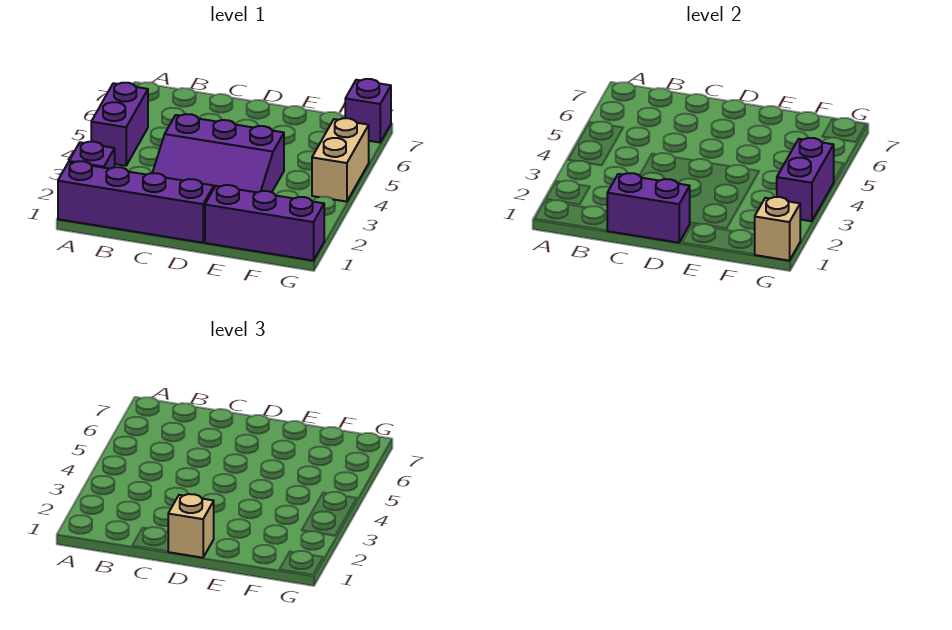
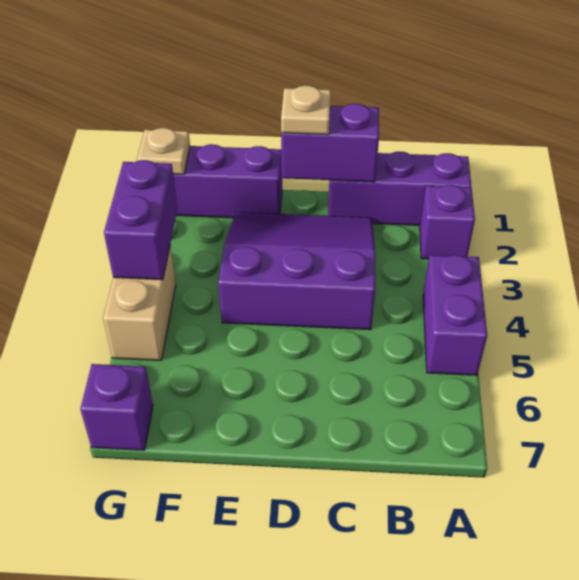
purple 1x4 brick [58,161,214,243] -> purple 1x3 brick [328,152,471,225]
tan 1x1 brick [168,494,214,558] -> tan 1x1 plate [281,86,331,135]
tan 1x1 brick [754,197,800,261] -> tan 1x1 plate [137,128,190,174]

